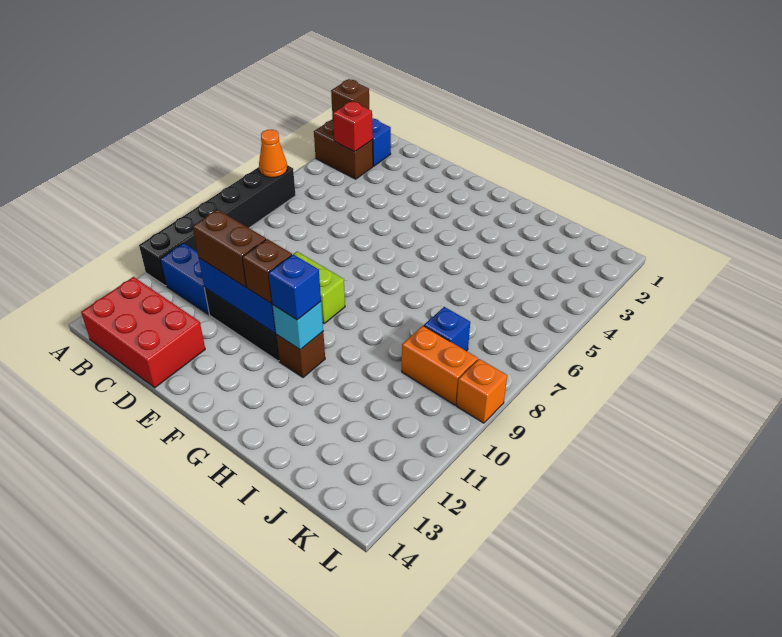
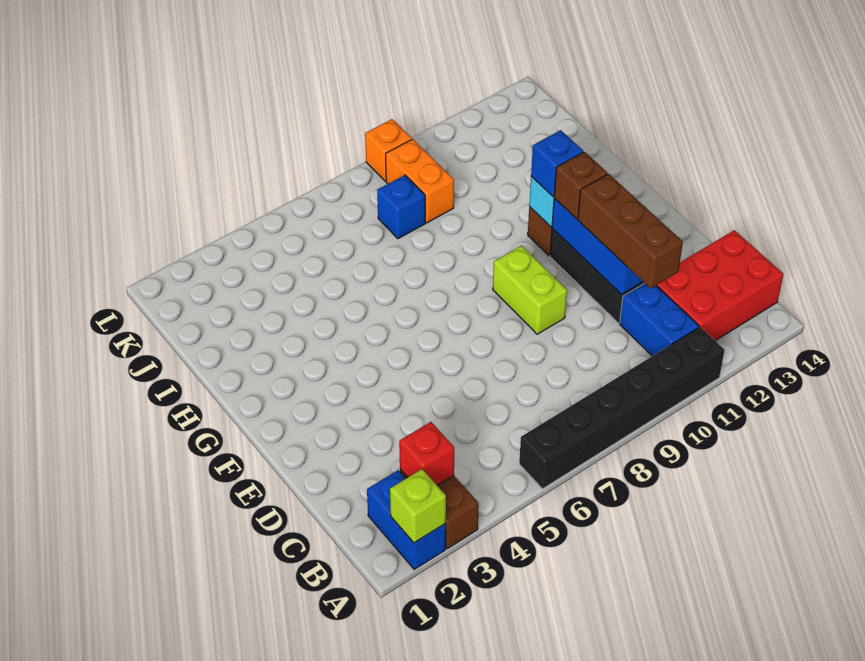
brown 1x1 brick [331,79,369,117] -> lime 1x1 brick [390,469,446,543]
orange 1x1 cone [259,130,287,178] -> none
red 2x3 brick [81,277,205,388] -> red 2x3 brick turned to [656,230,783,341]
brown 1x2 brick [193,210,266,287] -> brown 1x3 brick [578,174,683,288]

